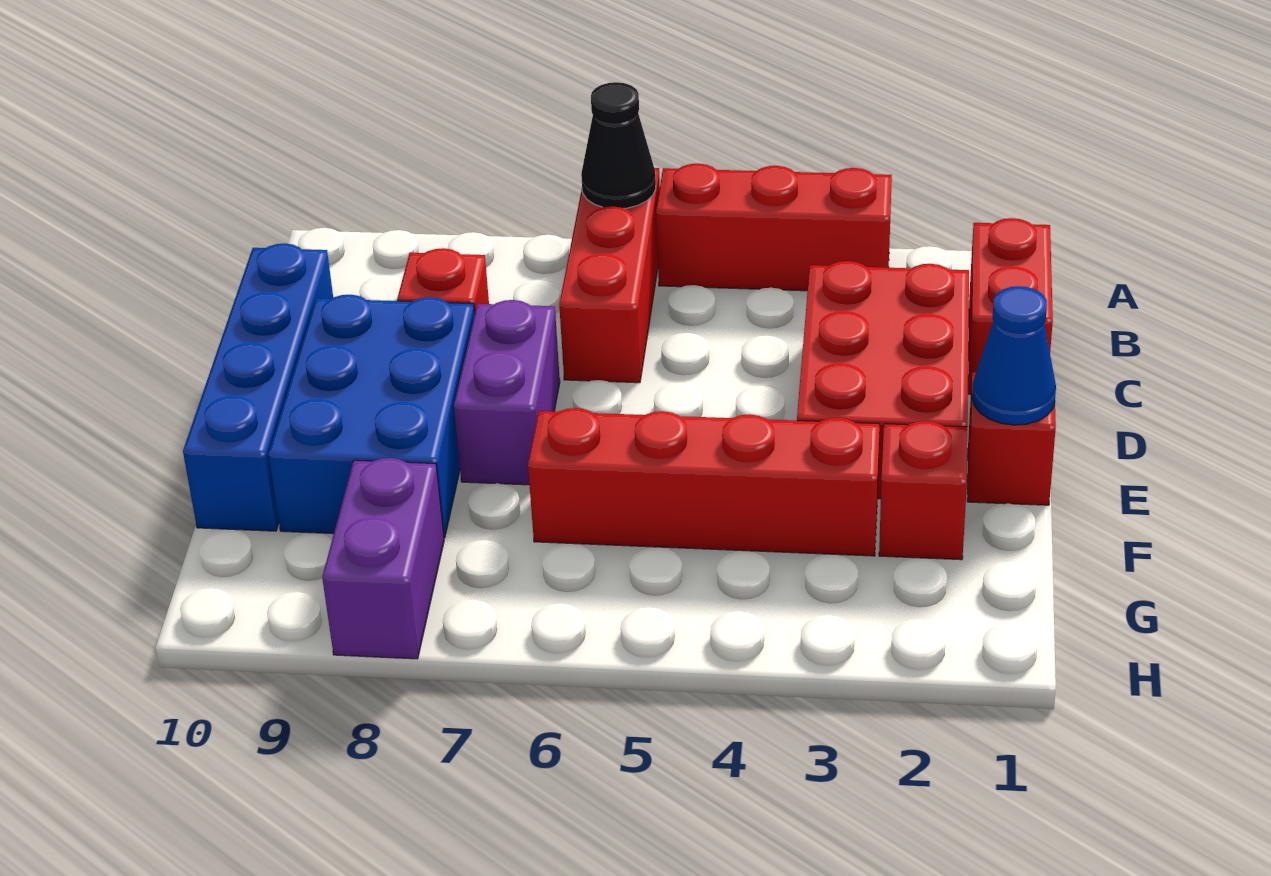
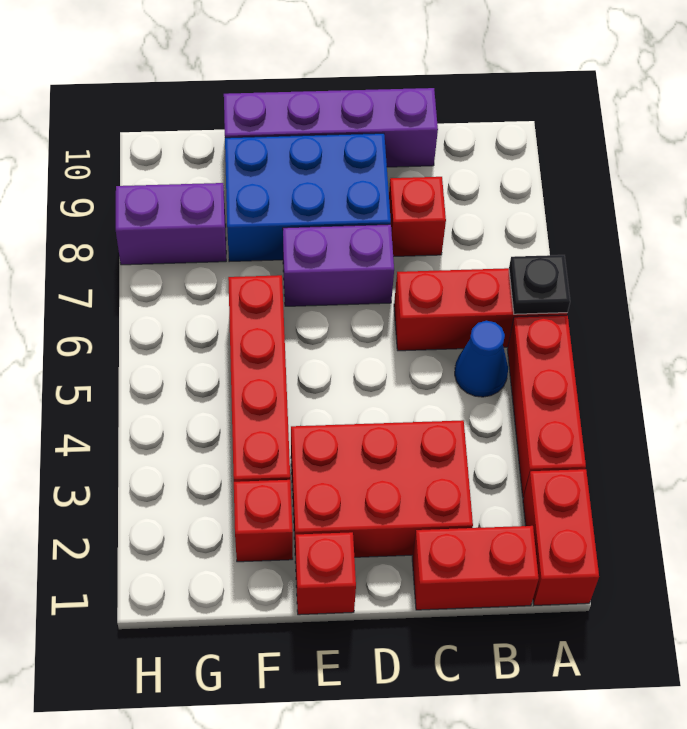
none -> red 1x2 brick [523,469,599,605]
black 1x1 cone [581,82,656,208] -> black 1x1 plate [509,255,570,314]
blue 1x4 brick [183,243,333,531] -> purple 1x4 brick [224,88,438,167]
blue 1x1 cone [972,286,1056,425] -> blue 1x1 cone moved to [455,321,508,397]

